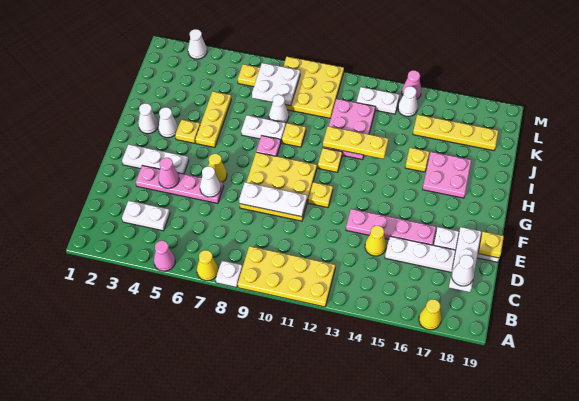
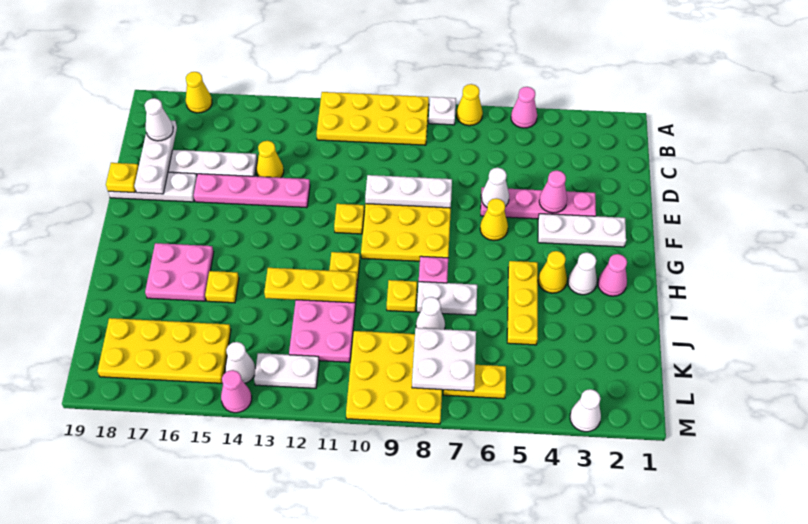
white 1x2 plate [122,201,170,231] -> none
white 1x1 cone [138,103,158,134] -> pink 1x1 cone [598,254,627,296]
yellow 1x1 plate [175,119,200,143] -> yellow 1x1 cone [538,251,567,293]
yellow 1x4 plate [413,115,498,151] -> yellow 2x4 plate [98,318,231,383]

